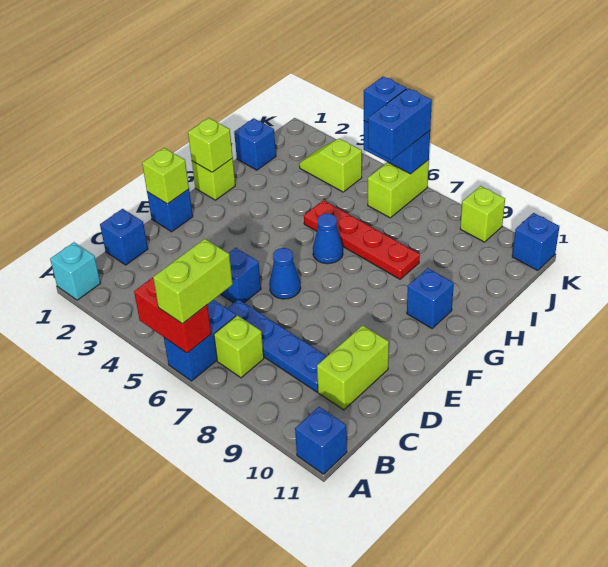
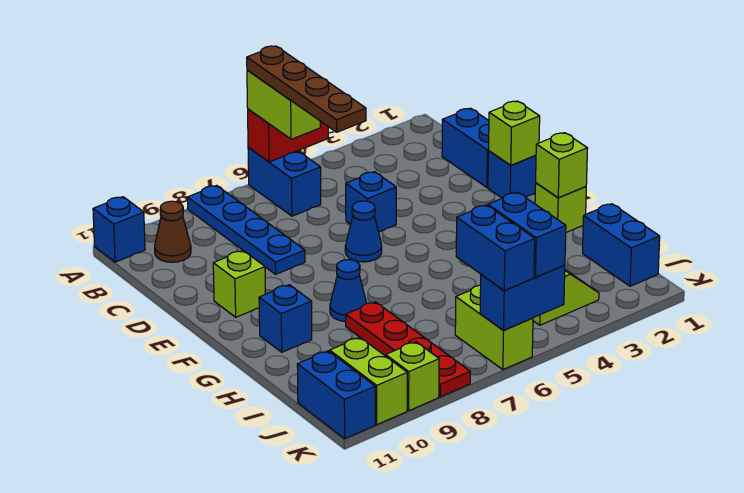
cyan 1x1 brick [50,242,101,300] -> none
none -> brown 1x4 plate [247,46,366,132]
lime 1x1 brick [214,315,264,378] -> lime 1x1 brick moved to [213,251,265,317]
none -> brown 1x1 cone [155,201,191,262]
blue 1x1 brick [100,209,148,265] -> blue 1x2 brick [442,108,489,187]
blue 1x4 plate [227,299,327,392] -> blue 1x4 plate turned to [187,185,305,274]
lime 1x2 brick [317,325,389,410] -> lime 1x2 brick moved to [330,337,407,425]
blue 1x1 cone [313,214,343,264] -> blue 1x1 cone moved to [330,260,367,322]
red 1x4 plate [304,200,420,279] -> red 1x4 plate turned to [346,302,470,397]
blue 1x1 brick [234,118,276,170] -> blue 1x2 brick [582,204,660,286]
blue 1x1 brick [364,77,406,123] -> blue 1x2 brick [488,192,566,277]
blue 1x1 brick [512,213,560,271] -> blue 1x2 brick [297,351,375,439]

